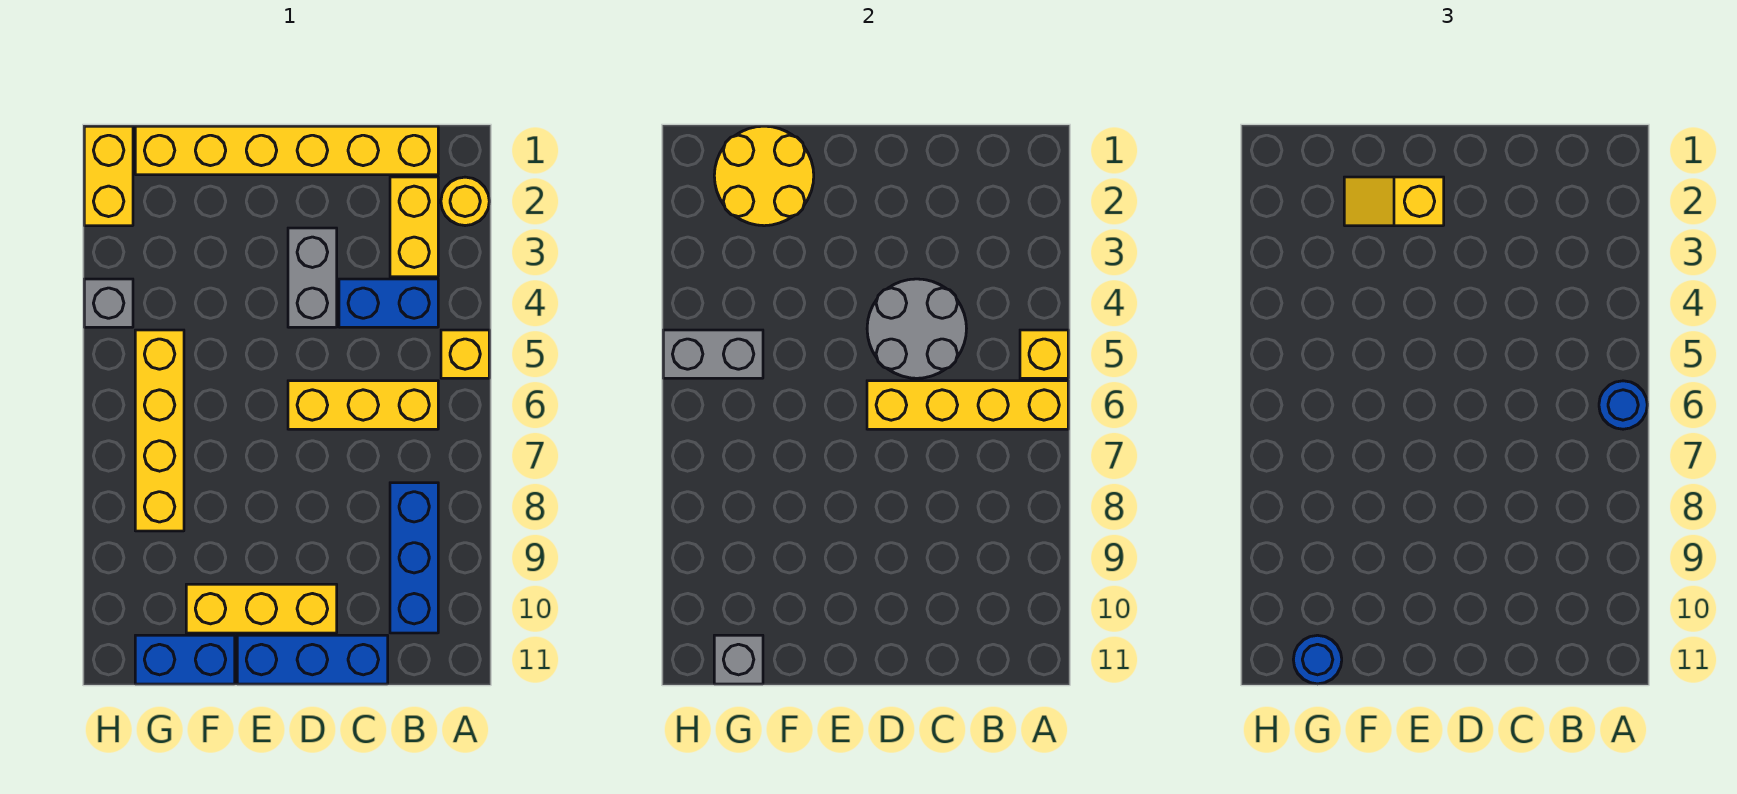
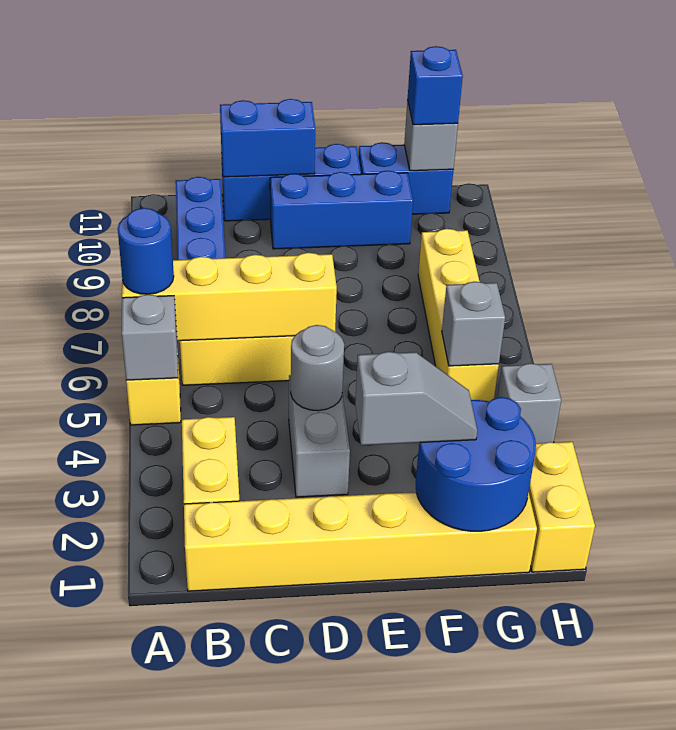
yellow 1x1 round brick [441,177,489,226] -> none
yellow 1x1 brick [1020,330,1068,378] -> grey 1x1 brick [122,294,178,380]
blue 1x2 brick [339,279,438,327] -> blue 1x2 brick moved to [220,99,315,177]
grey 2x2 round brick [867,279,967,378] -> grey 1x1 round brick [291,325,344,411]
yellow 1x3 brick [186,584,337,633] -> blue 1x3 brick [270,171,413,249]
yellow 1x2 slope [1344,177,1444,226] -> grey 1x2 slope [355,352,477,445]
yellow 2x2 round brick [714,126,814,226] -> blue 2x2 round brick [416,397,536,531]
grey 1x2 brick [663,330,763,378] -> grey 1x1 brick [442,282,505,366]
blue 1x1 round brick [1293,635,1342,684] -> blue 1x1 brick [408,46,463,125]

